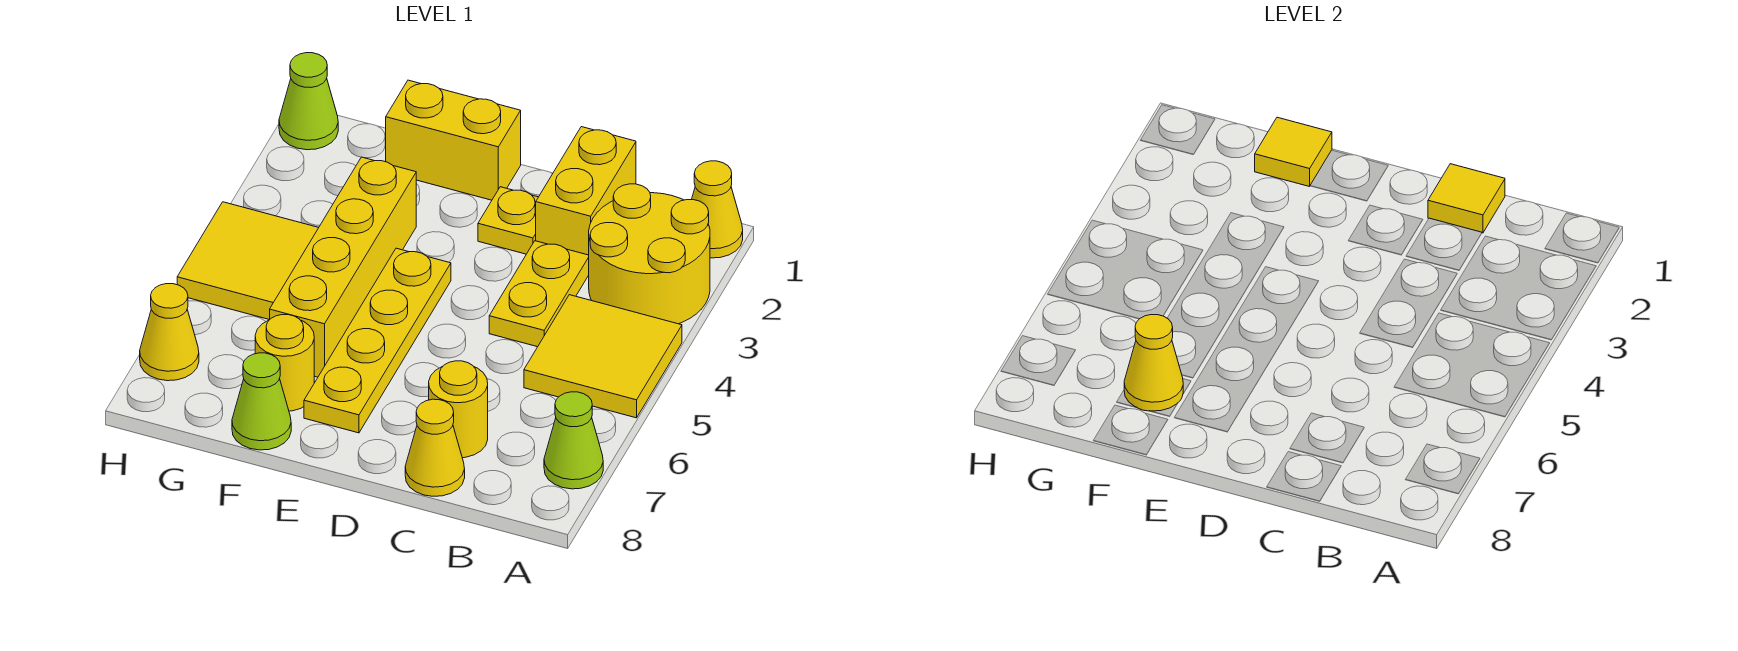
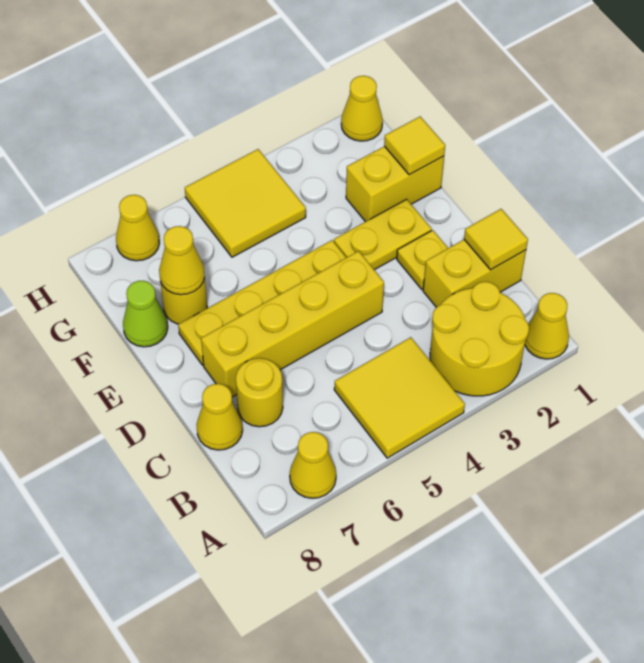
lime 1x1 cone [544,392,603,489] -> yellow 1x1 cone [290,432,336,498]
yellow 1x2 plate [489,241,589,347] -> yellow 1x2 plate moved to [334,199,432,270]
yellow 1x2 brick [386,80,521,200] -> yellow 1x2 brick turned to [346,146,444,222]
yellow 1x4 brick [270,157,416,377] -> yellow 1x4 brick moved to [201,251,384,397]
lime 1x1 cone [279,53,338,150] -> yellow 1x1 cone [341,76,383,141]

